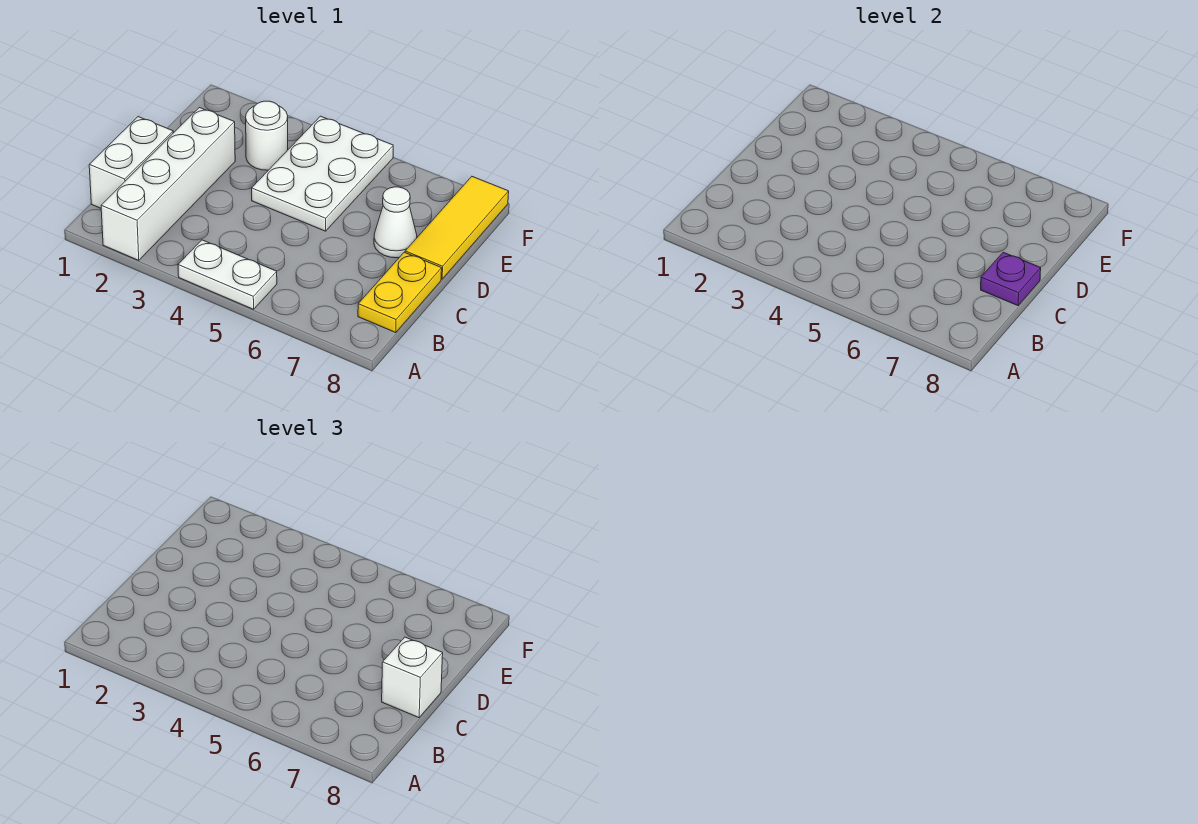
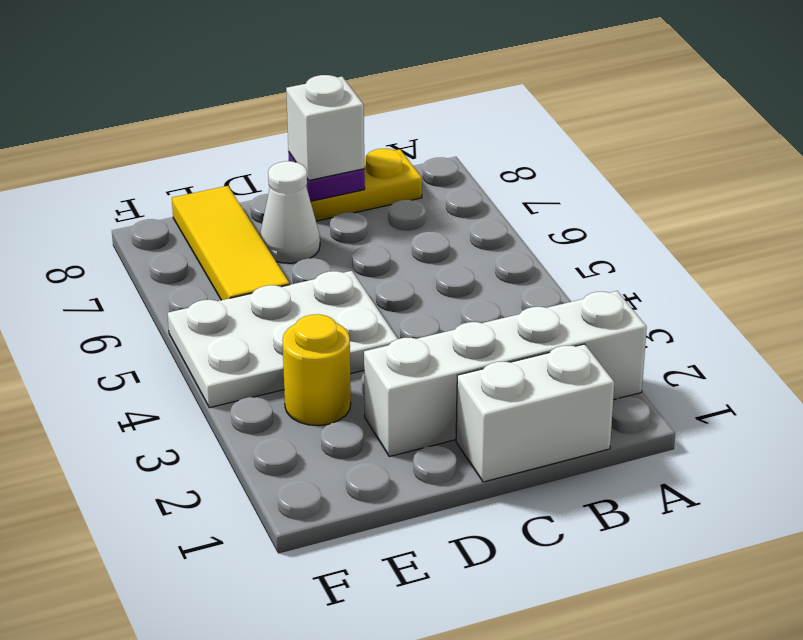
white 1x2 plate [178,240,277,309] -> none
yellow 1x3 tile [405,177,509,279] -> yellow 1x3 tile turned to [172,186,290,300]
white 1x1 round brick [246,101,288,170] -> yellow 1x1 round brick [282,314,351,426]

